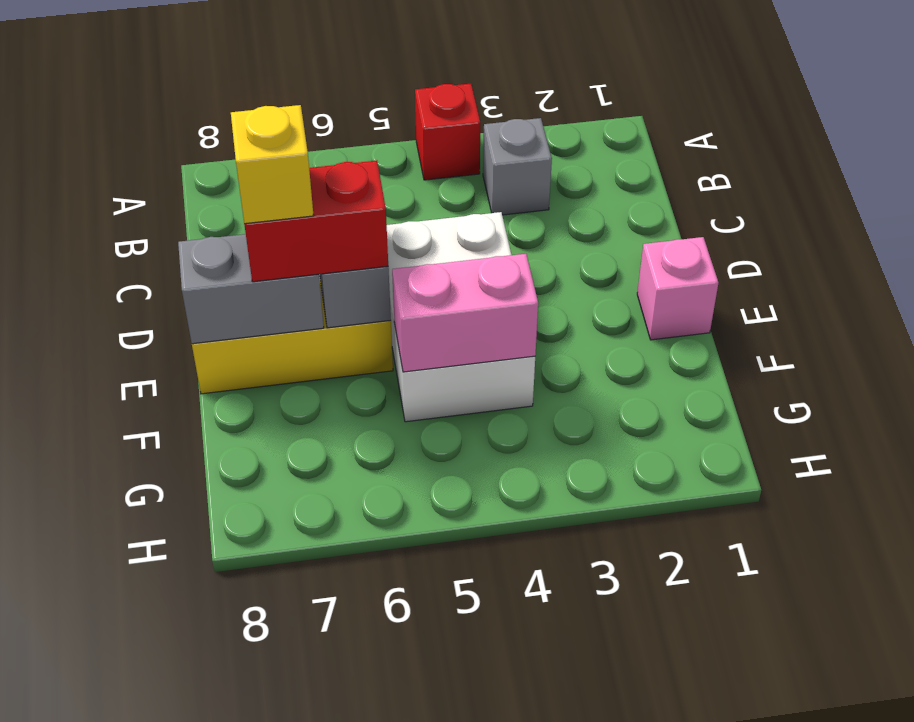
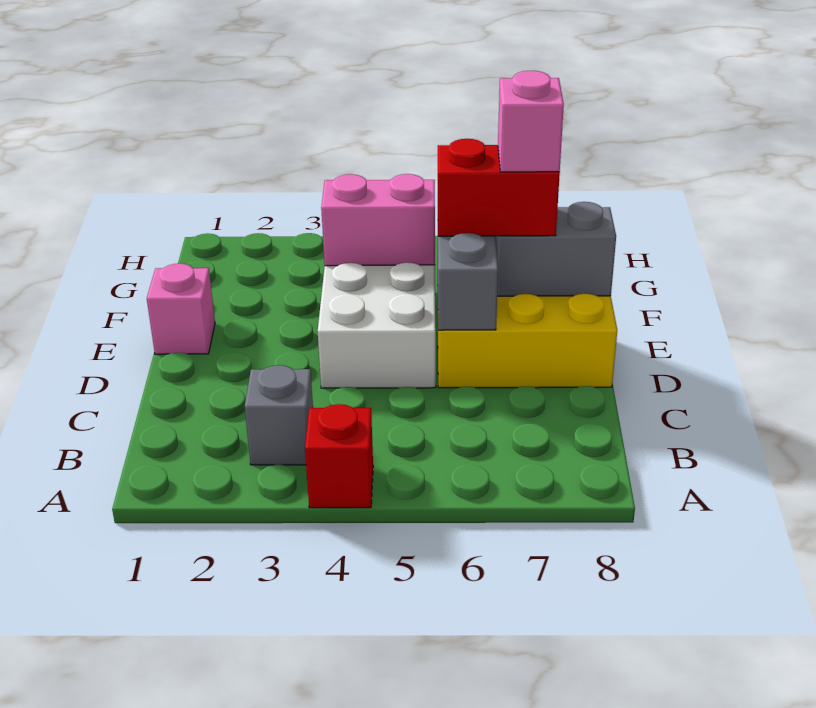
yellow 1x1 brick [231,105,314,224] -> pink 1x1 brick [498,71,564,172]

